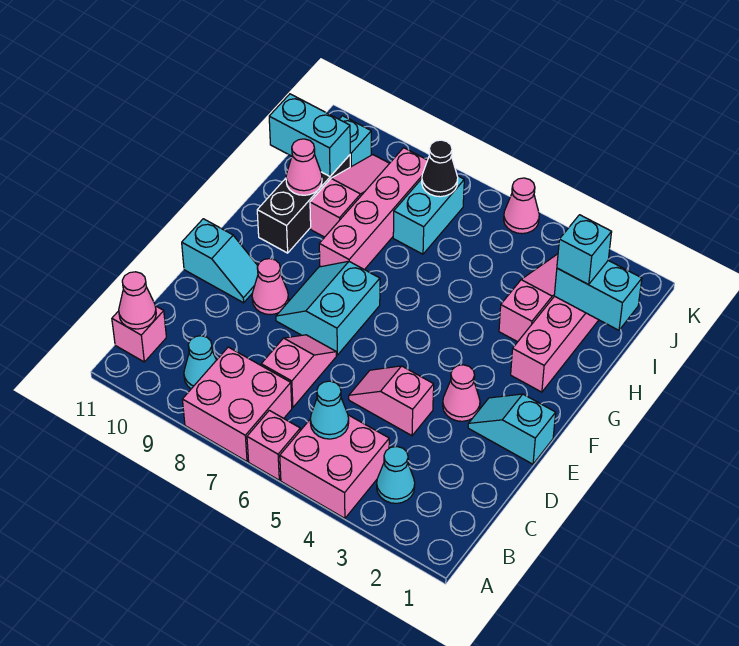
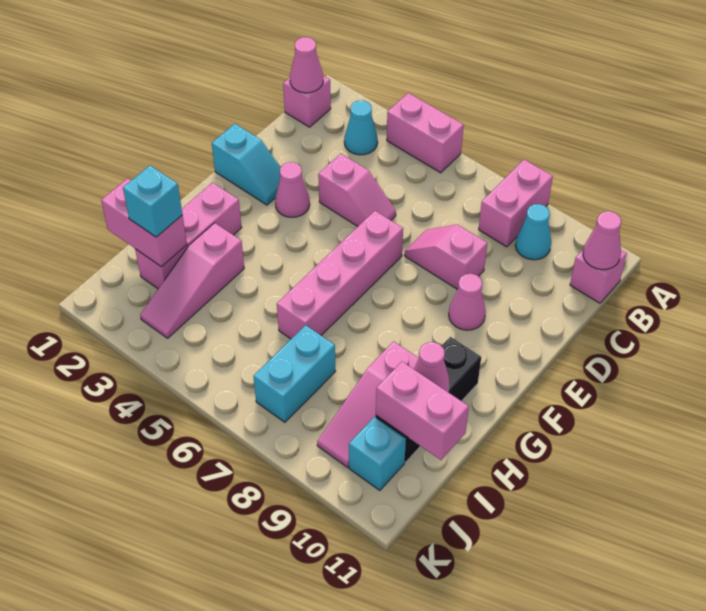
pink 2x2 brick [280,415,389,518] -> pink 1x2 brick [387,93,464,173]
pink 1x1 brick [247,410,300,480] -> pink 1x1 brick moved to [283,76,331,127]
pink 2x2 brick [182,347,292,461] -> pink 1x2 brick [479,159,553,247]
cyan 1x1 cone [310,381,349,439] -> none
pink 1x2 slope [261,335,336,408] -> pink 1x2 slope turned to [404,224,487,289]
cyan 2x2 slope [276,261,380,355] -> none
cyan 1x2 slope [182,219,258,303] -> none
pink 1x4 brick [319,148,427,270] -> pink 1x4 brick moved to [277,211,403,339]
cyan 1x2 brick [554,260,642,330] -> pink 1x2 brick [101,178,187,267]
cyan 1x2 brick [269,94,350,176] -> pink 1x2 brick [376,362,469,460]
black 1x1 cone [422,140,458,197] -> none
pink 1x1 cone [504,178,539,234] -> pink 1x1 cone moved to [290,37,323,93]

